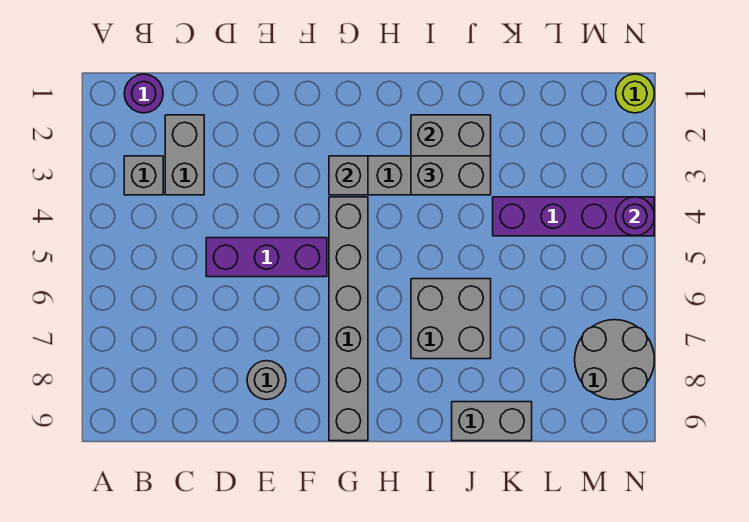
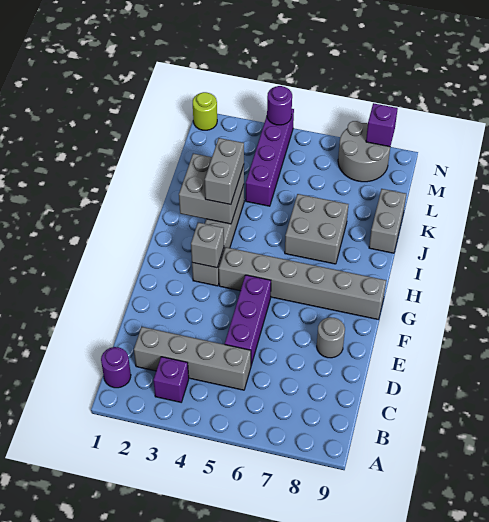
grey 1x1 brick [124,156,163,195] -> purple 1x1 brick [153,357,189,402]
grey 1x2 brick [165,115,204,195] -> grey 1x4 brick [134,327,251,390]
none -> purple 1x1 brick [366,103,398,147]

